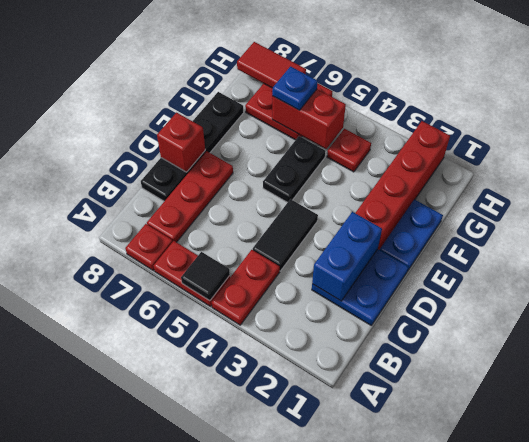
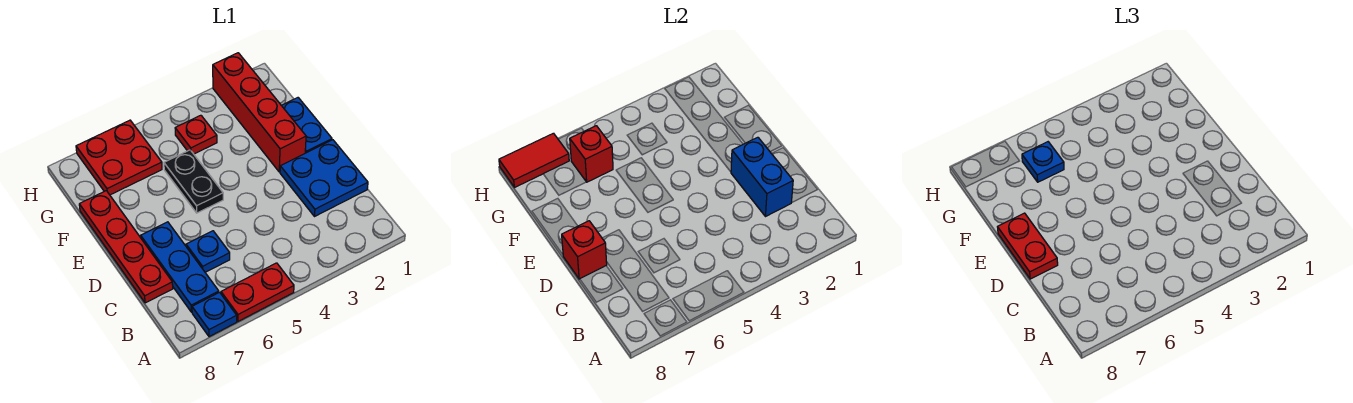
red 1x2 plate [212,250,280,325] -> red 1x2 plate moved to [998,213,1058,279]
black 1x1 tile [181,252,230,301] -> none
red 1x1 plate [125,224,173,271] -> blue 1x1 plate [192,292,237,337]
red 1x3 plate [147,151,233,242] -> blue 1x3 plate [141,222,219,312]
black 1x2 tile [253,199,318,271] -> none
none -> blue 1x1 plate [186,231,230,272]
black 1x4 plate [141,92,244,201] -> red 1x4 plate [79,191,173,303]
red 1x2 brick [272,89,346,149] -> red 1x1 brick [570,126,613,182]

